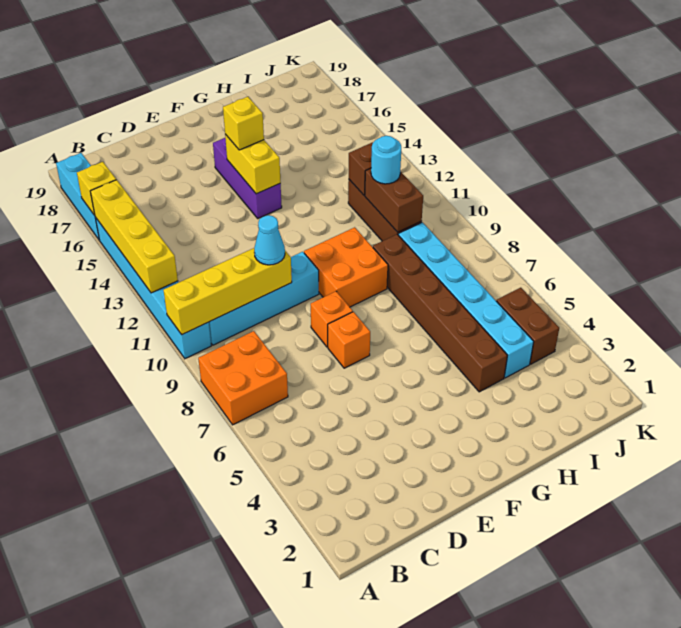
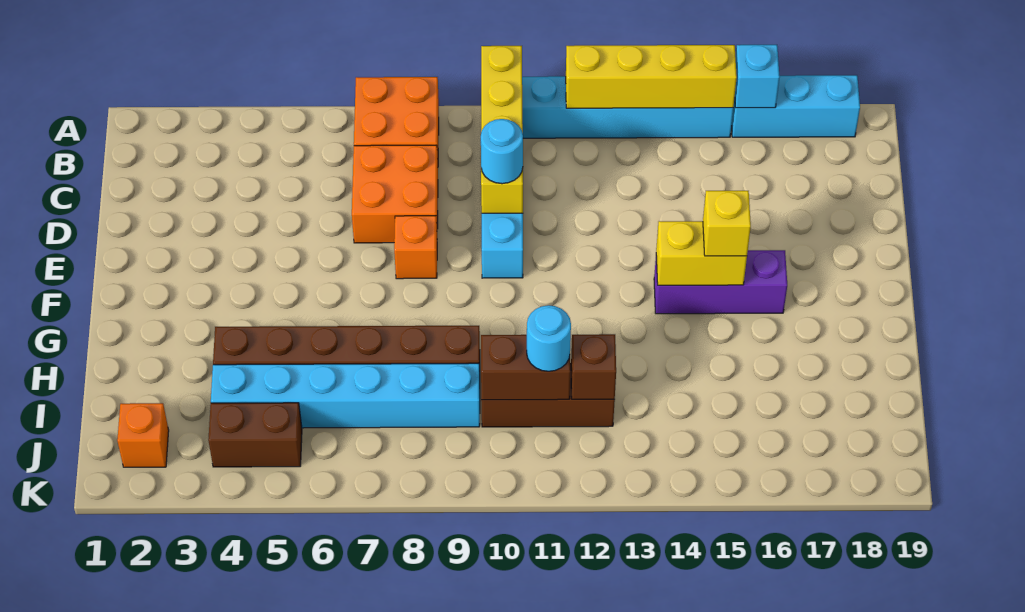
yellow 1x1 brick [77,162,116,215] -> cyan 1x1 brick [735,45,780,108]
cyan 1x1 cone [254,215,285,265] -> cyan 1x1 round brick [481,119,523,184]
orange 1x1 brick [328,312,370,368] -> orange 1x1 brick moved to [117,403,169,467]
orange 2x2 brick [304,227,388,307] -> orange 2x2 brick moved to [352,145,438,243]

